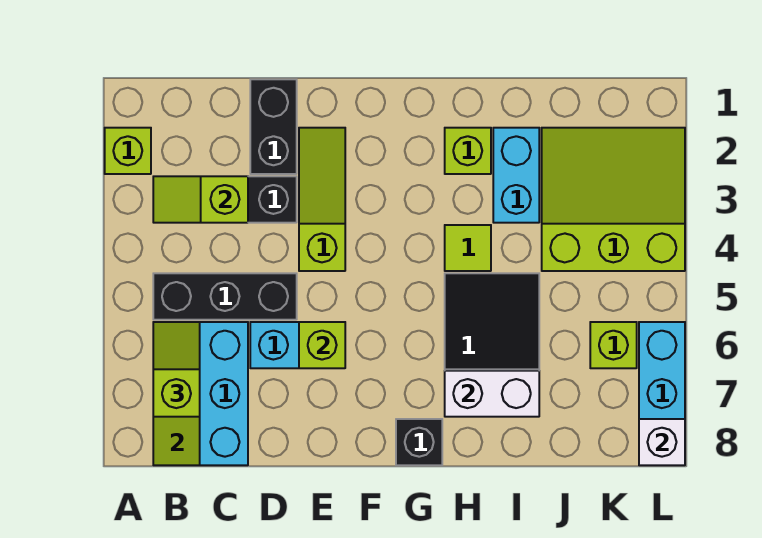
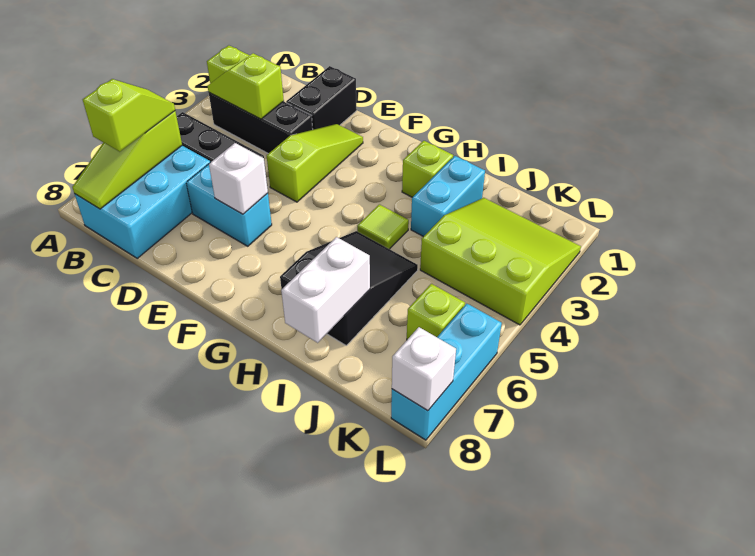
lime 1x1 brick [299,322,345,368] -> white 1x1 brick [209,143,268,214]
black 1x1 brick [396,419,442,465] -> none
white 1x2 brick [445,371,539,417] -> white 1x2 brick turned to [281,237,370,343]

